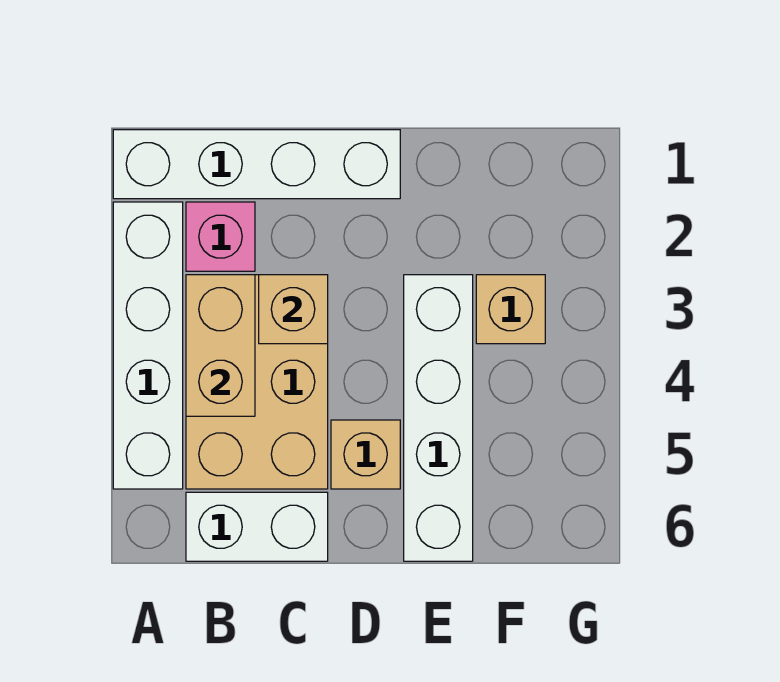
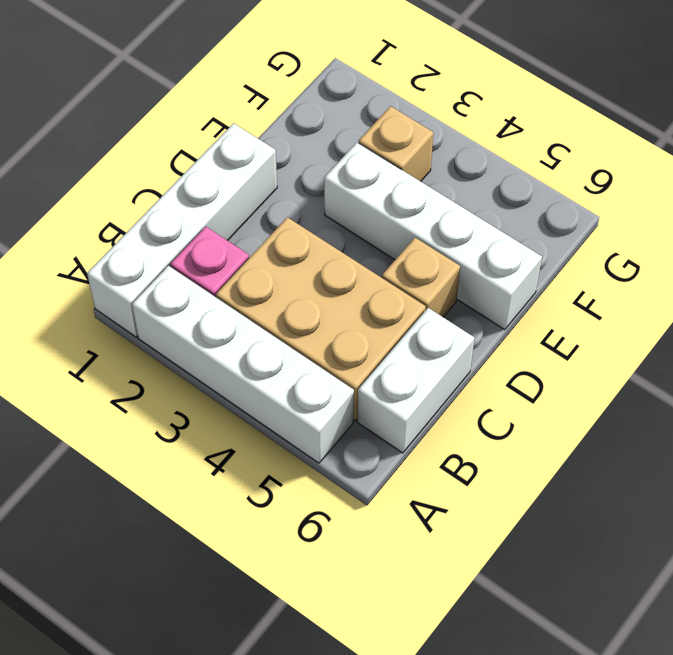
tan 1x2 brick [186,275,255,416] -> none
tan 1x1 brick [259,275,328,344] -> none

